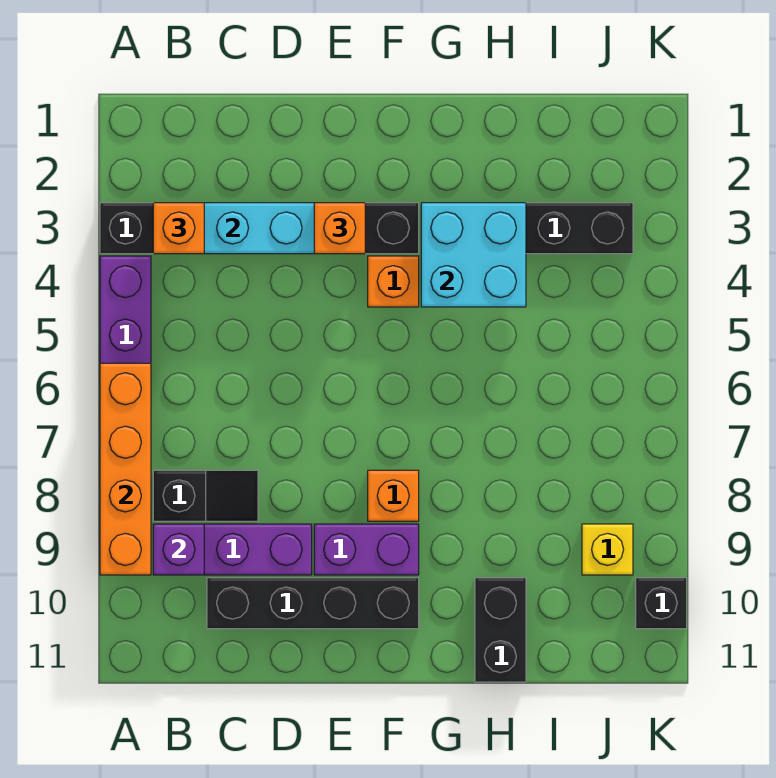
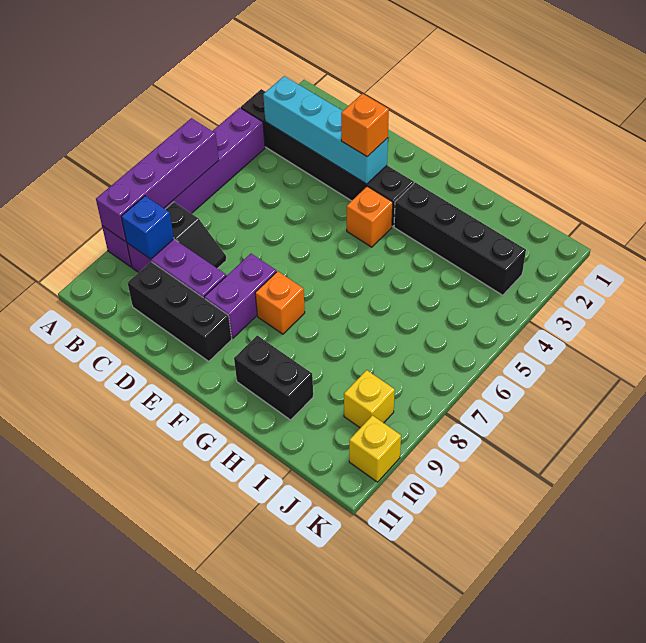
orange 1x4 brick [100,363,151,575] -> purple 1x4 brick [96,118,219,242]
orange 1x1 brick [153,203,204,254] -> none
purple 1x1 brick [153,524,204,575] -> blue 1x1 brick [121,196,174,259]
black 1x4 brick [207,578,419,629] -> black 1x3 brick [127,262,232,361]
purple 1x2 brick [314,524,419,575] -> purple 1x2 brick turned to [204,254,276,338]
cyan 2x2 brick [421,203,526,307] -> none
black 1x2 brick [475,578,526,682] -> black 1x2 brick turned to [234,335,313,420]
black 1x1 brick [636,578,687,629] -> yellow 1x1 brick [349,415,401,482]

